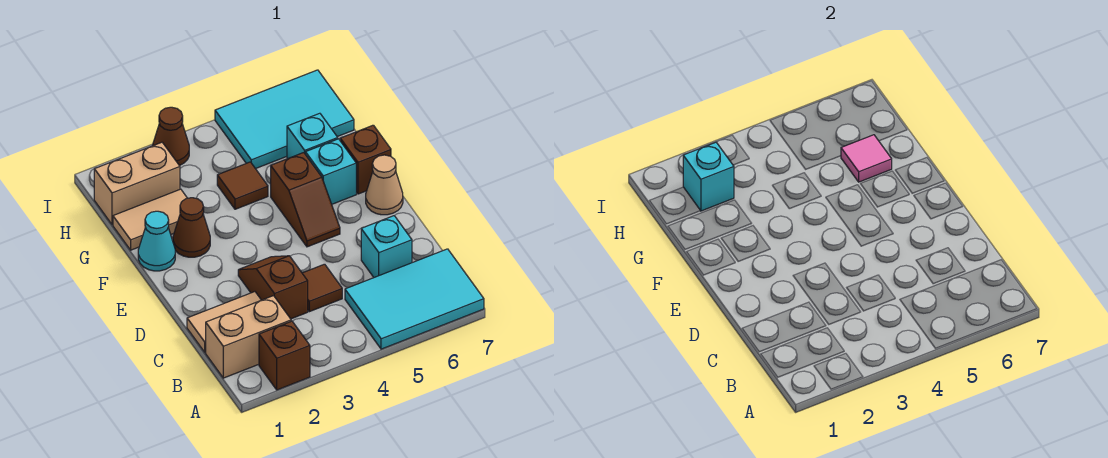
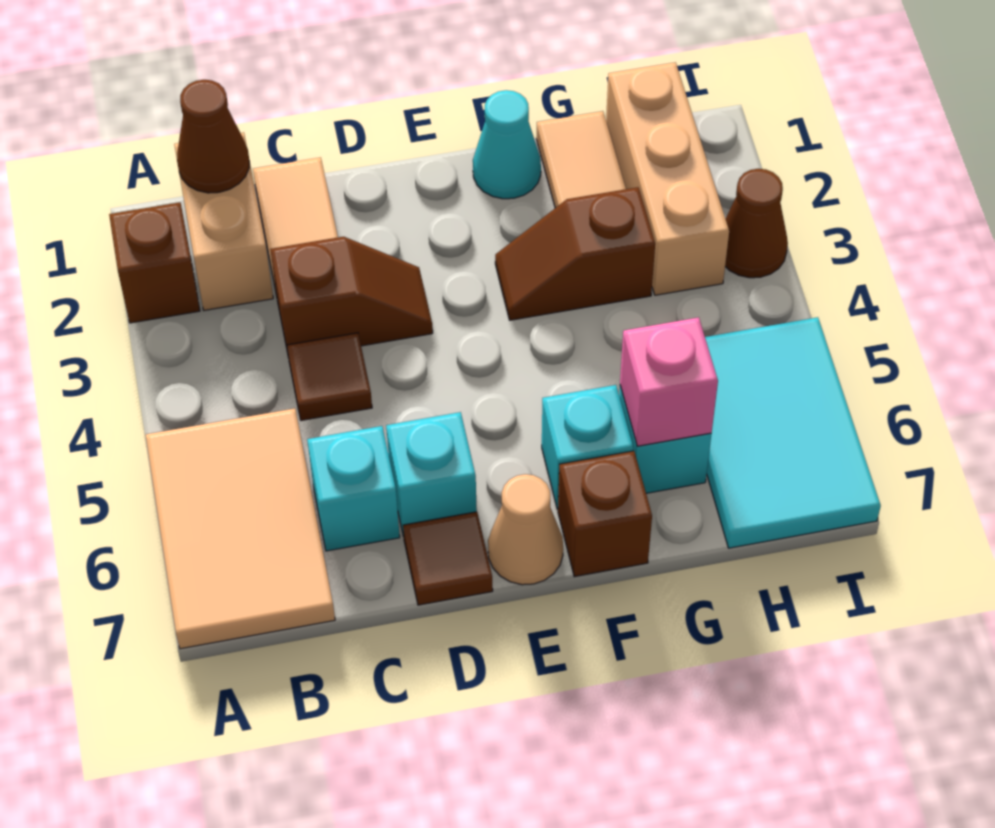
cyan 2x3 tile [345,249,484,349] -> tan 2x3 tile [146,408,335,649]
brown 1x2 slope [271,153,340,247] -> brown 1x2 slope moved to [495,187,655,320]
brown 1x1 cone [173,198,210,257] -> brown 1x1 cone moved to [177,80,249,193]
brown 1x1 tile [217,162,268,209] -> brown 1x1 tile moved to [403,512,493,605]
pink 1x1 tile [841,135,892,182] -> pink 1x1 brick [620,317,718,446]
tan 1x2 brick [94,142,180,225] -> tan 1x3 brick [606,62,729,295]
cyan 1x1 brick [683,142,734,211] -> cyan 1x1 brick moved to [386,412,477,537]

